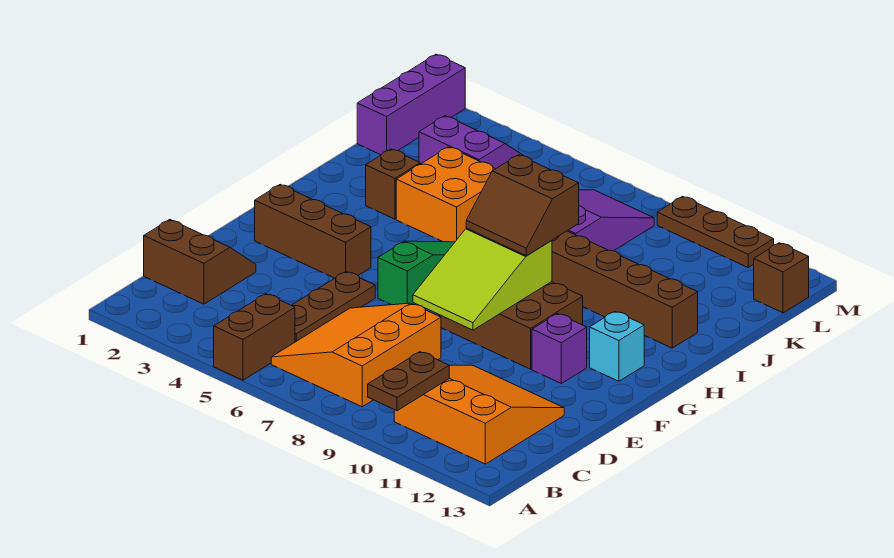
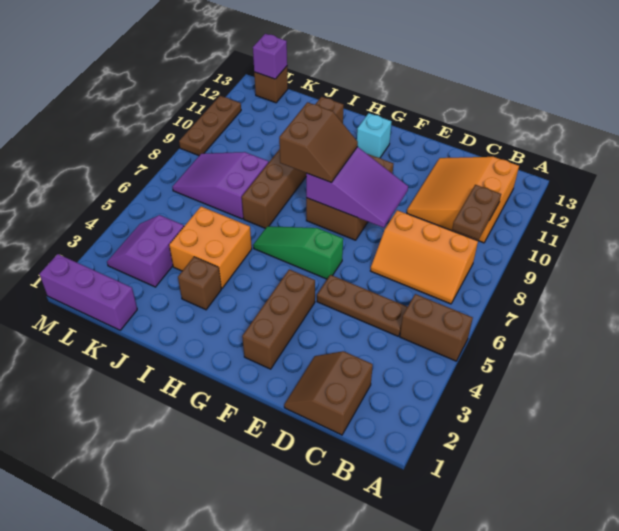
brown 1x2 plate [368,352,449,411] -> brown 1x2 plate turned to [452,185,501,240]
orange 3x3 slope [271,303,441,407] -> orange 2x3 slope [370,210,478,304]
lime 2x3 slope [413,228,552,330] -> purple 2x3 slope [306,147,408,228]
purple 1x1 brick [532,314,587,383] -> purple 1x1 brick moved to [253,34,287,79]

